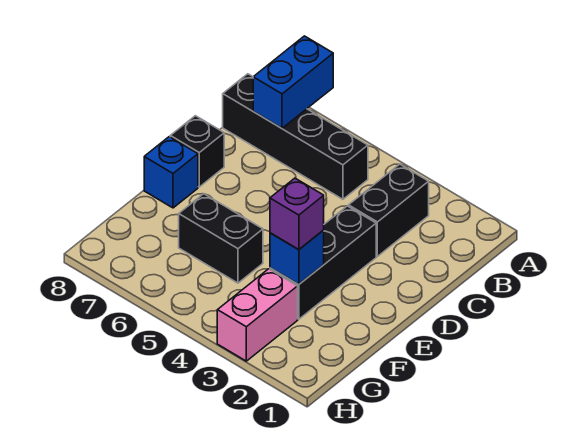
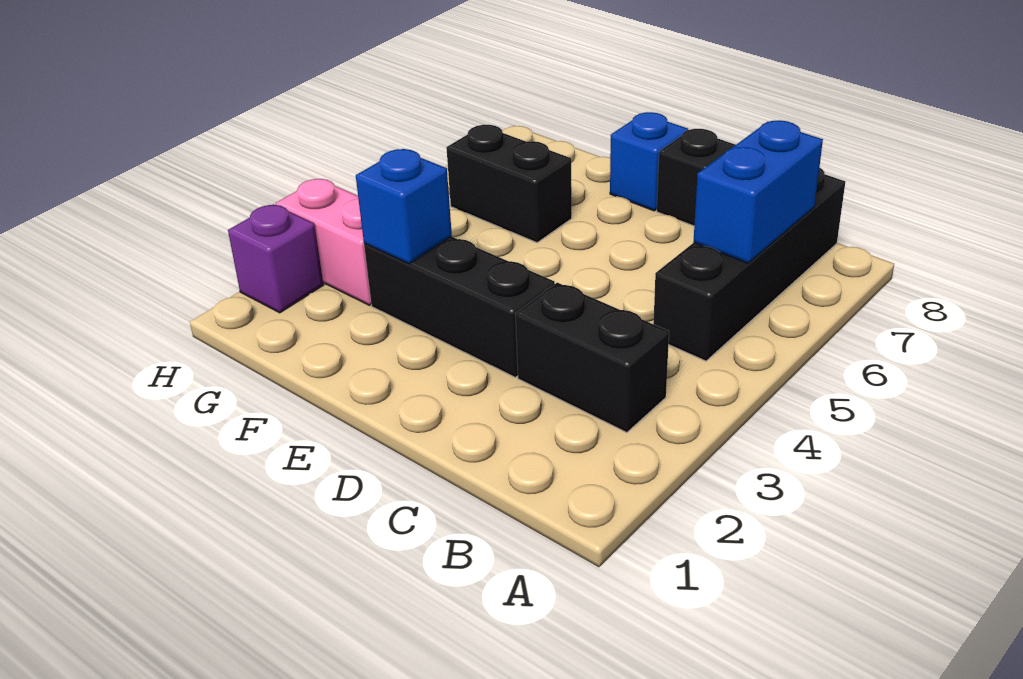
blue 1x2 brick [253,36,333,128] -> blue 1x2 brick turned to [693,120,823,263]
purple 1x1 brick [270,178,324,250] -> purple 1x1 brick moved to [228,204,323,313]
black 1x2 brick [179,194,263,283] -> black 1x2 brick turned to [446,125,572,243]

